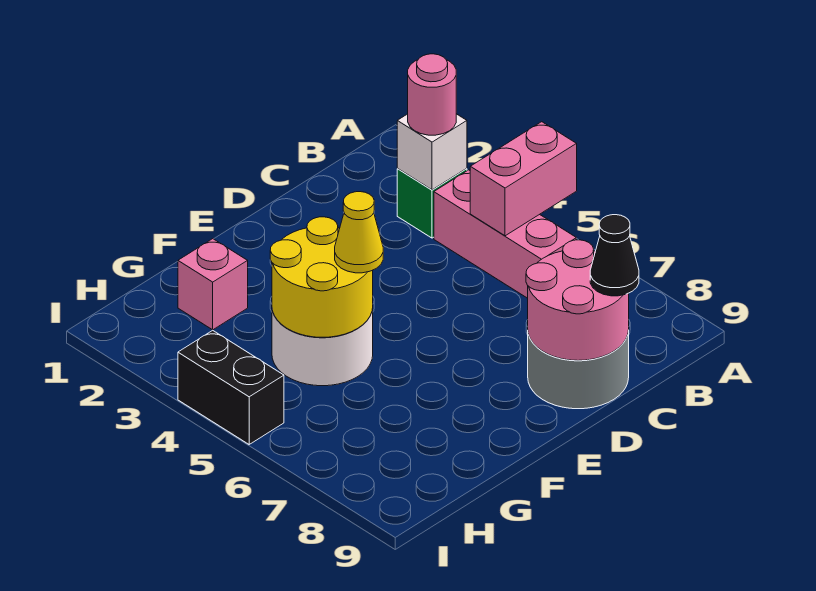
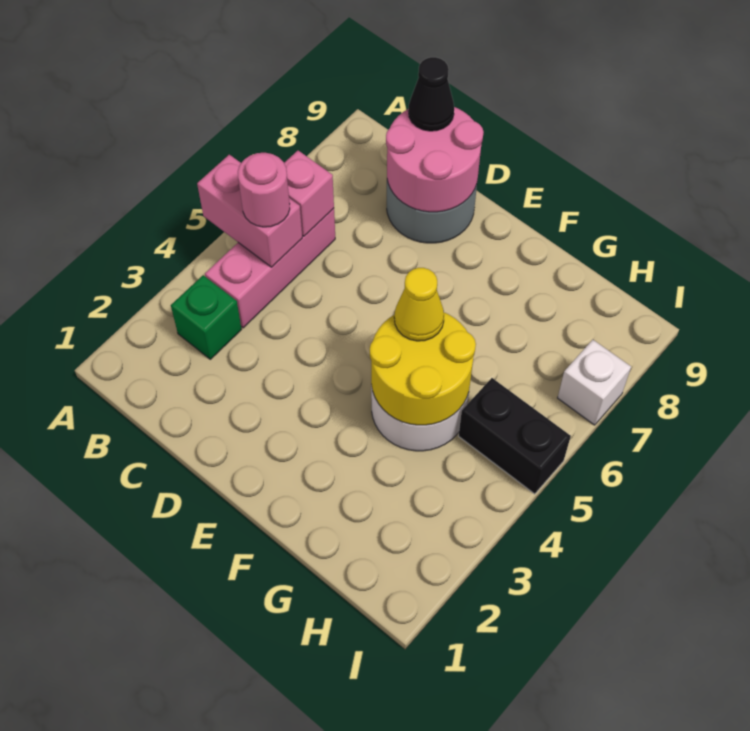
white 1x1 brick [397,114,467,190] -> white 1x1 brick moved to [558,340,631,425]
pink 1x1 round brick [408,54,456,135] -> pink 1x1 round brick moved to [238,153,290,227]
pink 1x1 brick [178,239,248,330] -> pink 1x1 brick moved to [284,151,334,236]
black 1x2 brick [178,330,284,444] -> black 1x2 brick turned to [459,378,571,494]

